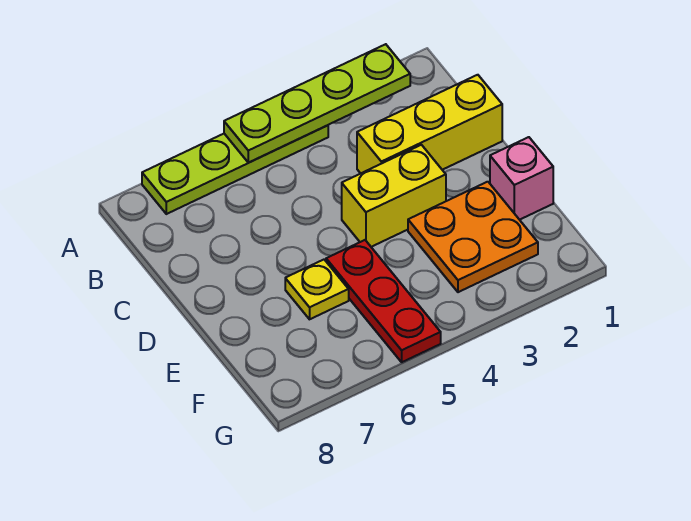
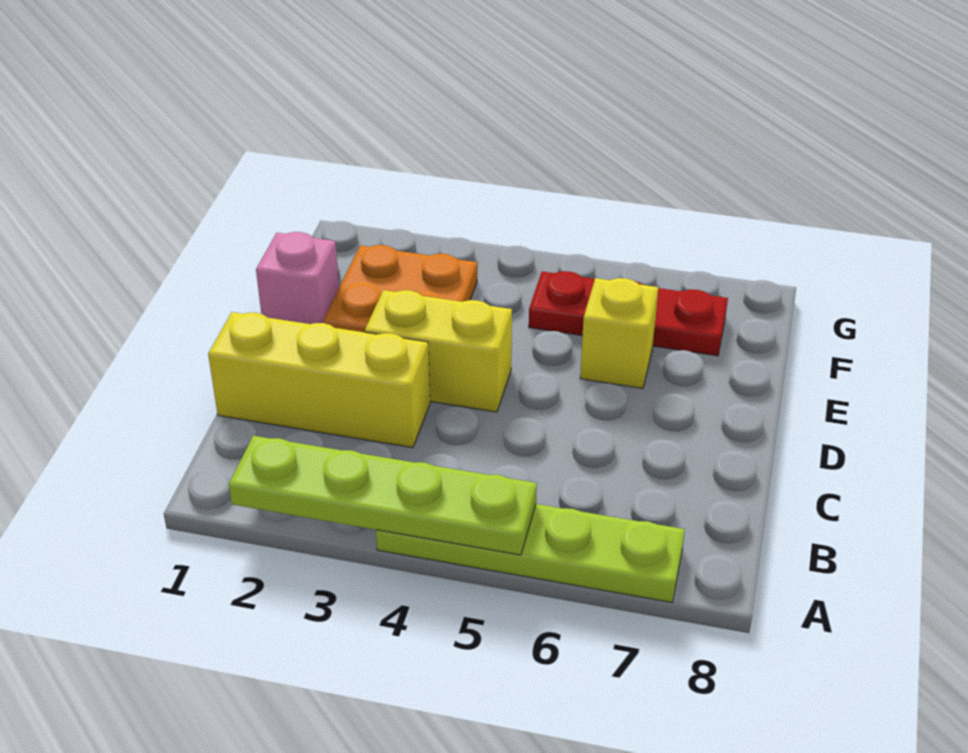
red 1x3 plate [326,240,441,362] -> red 1x3 plate turned to [529,271,728,356]
yellow 1x1 plate [285,260,349,319] -> yellow 1x1 brick [580,278,658,388]

